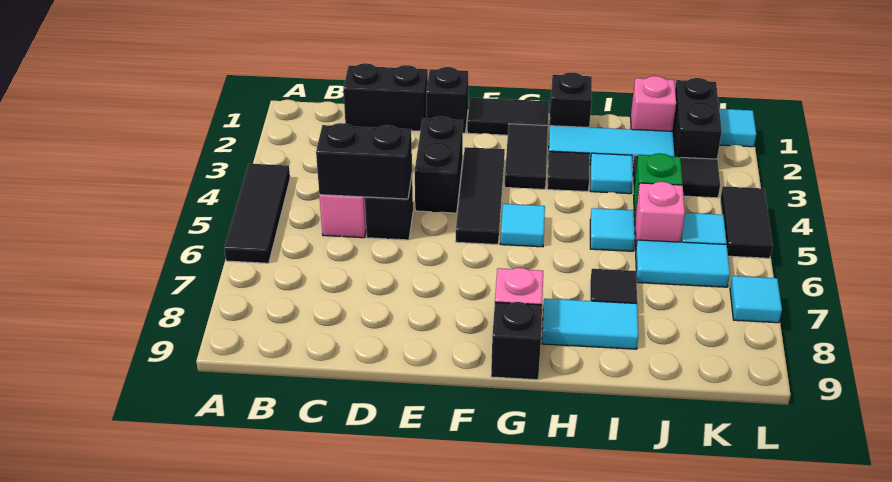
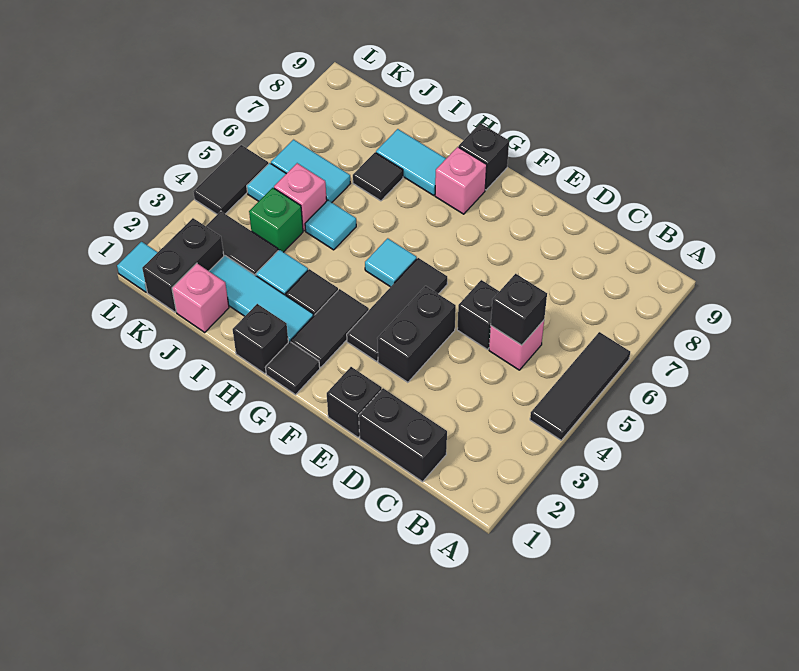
black 1x2 brick [316,123,412,199] -> black 1x1 brick [491,274,547,345]
black 1x2 tile [467,98,549,135] -> black 1x1 tile [265,342,320,395]
cyan 1x1 tile [730,276,782,323] -> none

